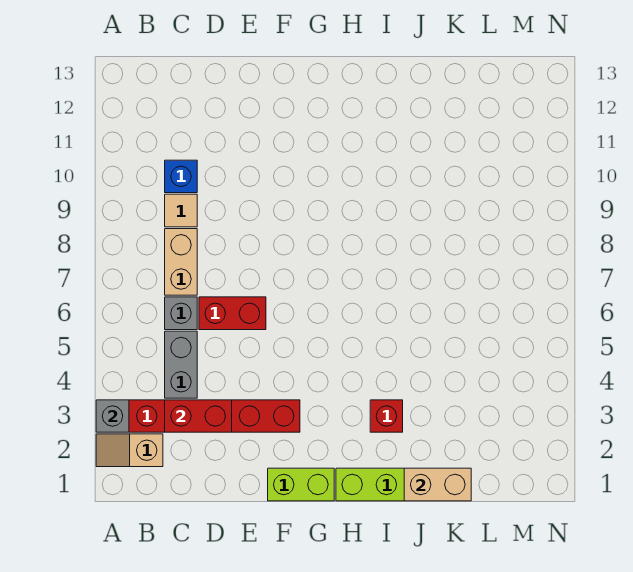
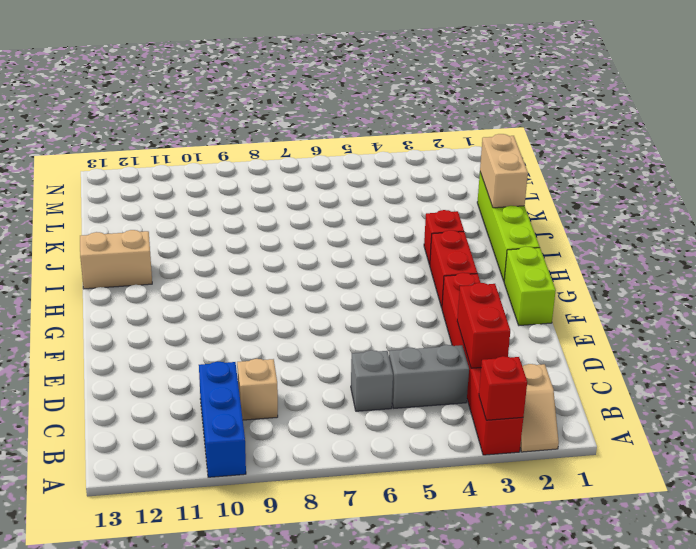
grey 1x1 brick [96,400,129,432] -> red 1x1 brick [479,356,527,420]
tan 1x2 brick [165,229,197,295] -> tan 1x2 brick moved to [80,230,152,289]
tan 1x1 tile [165,194,197,227] -> tan 1x1 brick [237,359,278,420]
blue 1x1 brick [165,160,197,193] -> blue 1x3 brick [199,362,246,477]
red 1x2 brick [199,297,266,330] -> red 1x2 brick moved to [430,230,477,308]

